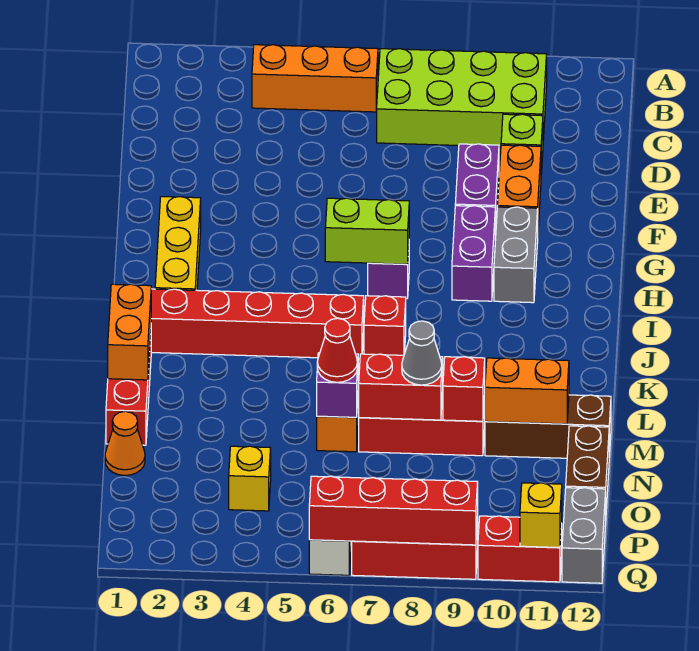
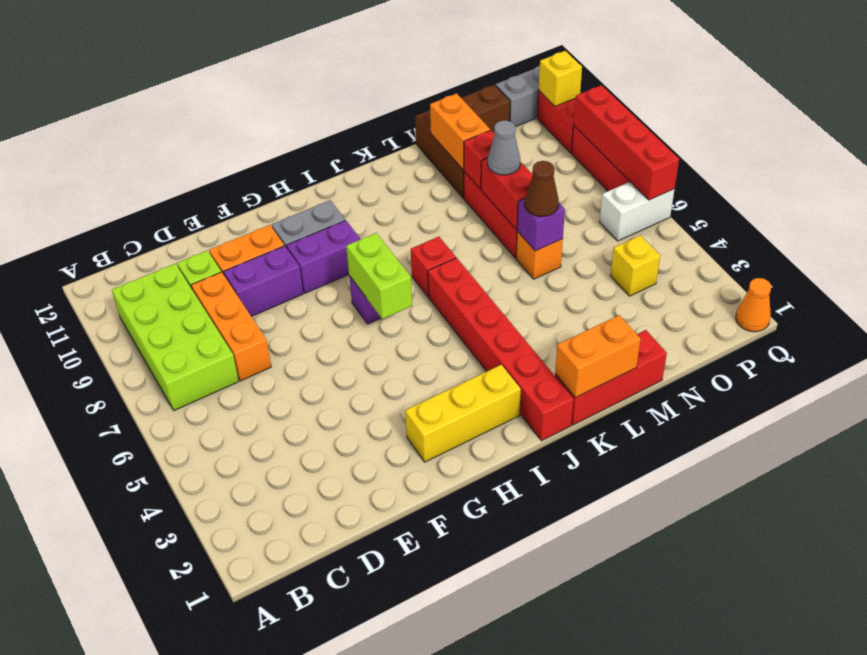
orange 1x3 brick [252,45,378,112] -> orange 1x3 brick moved to [191,272,271,381]
red 1x1 cone [317,318,357,382] -> brown 1x1 cone [525,161,559,217]
orange 1x1 cone [105,411,145,475] -> orange 1x1 cone moved to [736,278,771,332]

